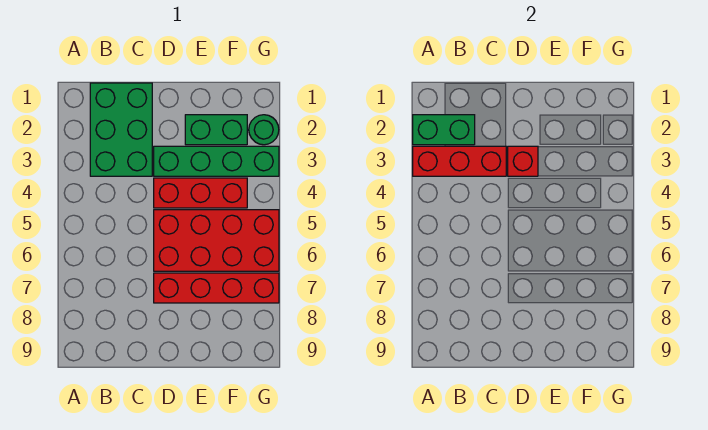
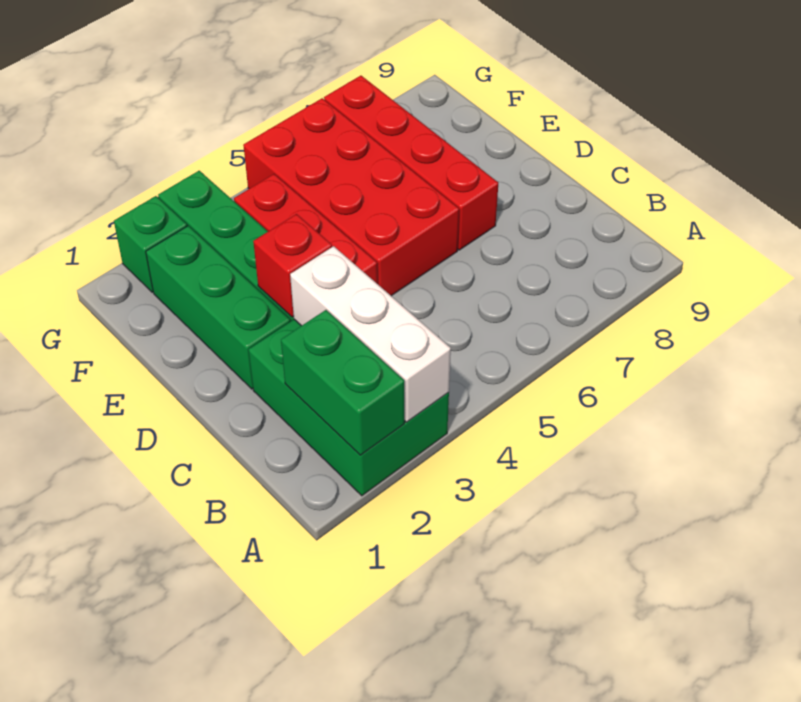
red 1x3 brick [413,146,506,176] -> white 1x3 brick [290,246,451,422]
green 2x3 brick [90,83,152,176] -> green 2x3 brick turned to [249,320,449,496]
green 1x2 brick [185,115,247,145] -> green 1x3 brick [146,226,290,389]
green 1x1 round brick [249,115,279,145] -> green 1x1 brick [114,196,187,292]

